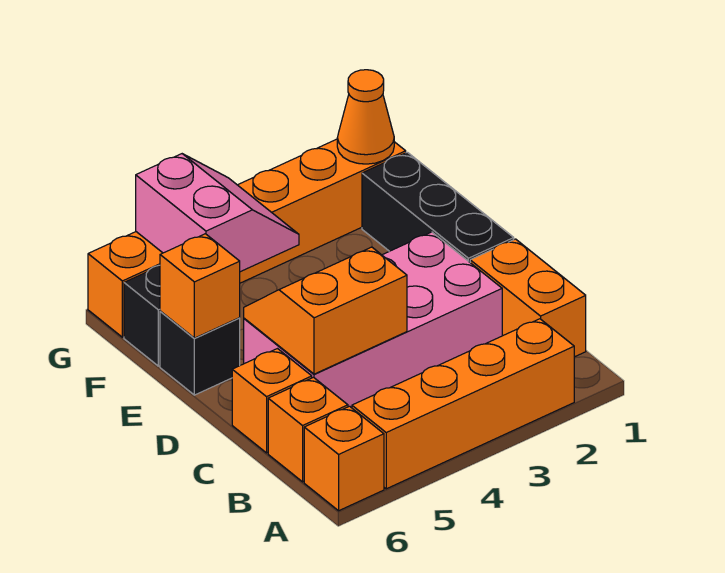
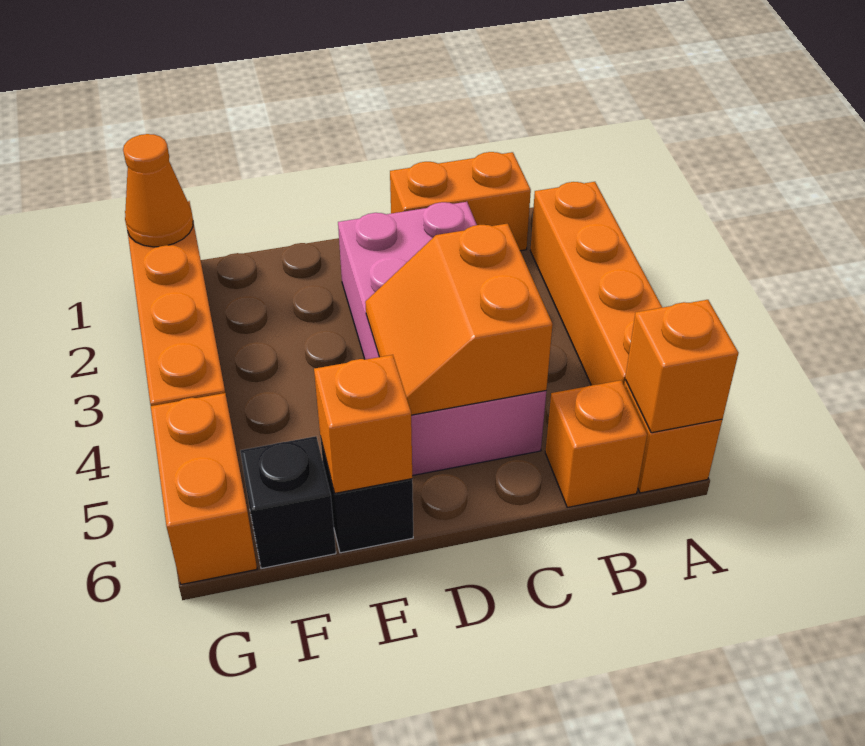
orange 1x1 brick [232,349,312,453] -> orange 1x1 brick moved to [625,300,738,433]
black 1x3 brick [362,152,514,262] -> none
pink 2x2 slope [136,154,299,272] -> none

